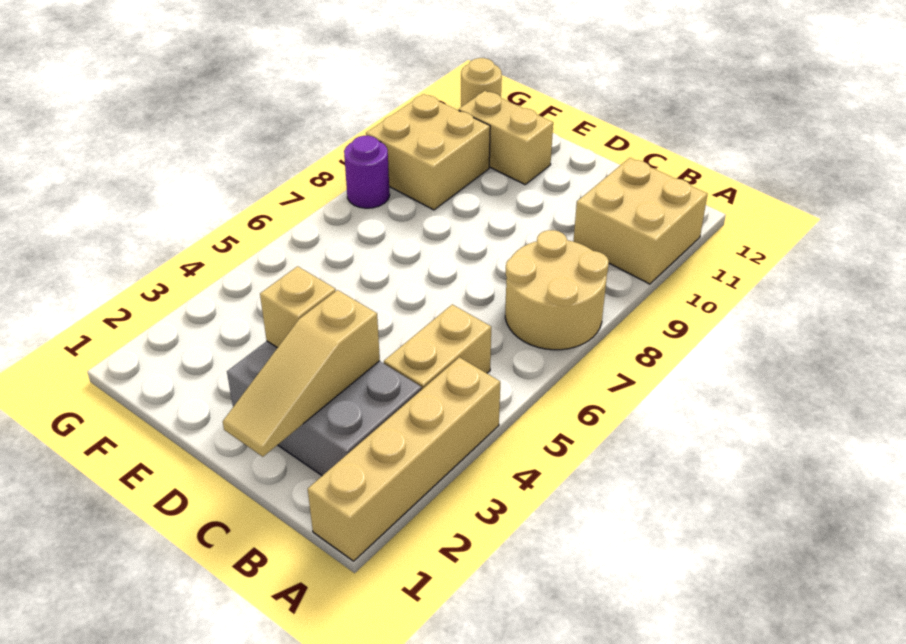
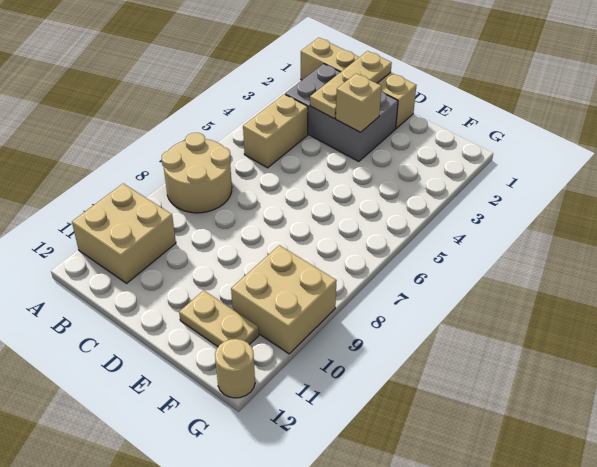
tan 1x4 brick [308,357,500,561] -> tan 1x4 brick turned to [301,38,417,128]
tan 1x3 slope [223,290,380,457] -> tan 1x3 plate [310,51,392,118]
tan 1x2 brick [459,91,553,184] -> tan 1x2 plate [179,290,259,347]
purple 1x1 round brick [344,136,390,208] -> none

